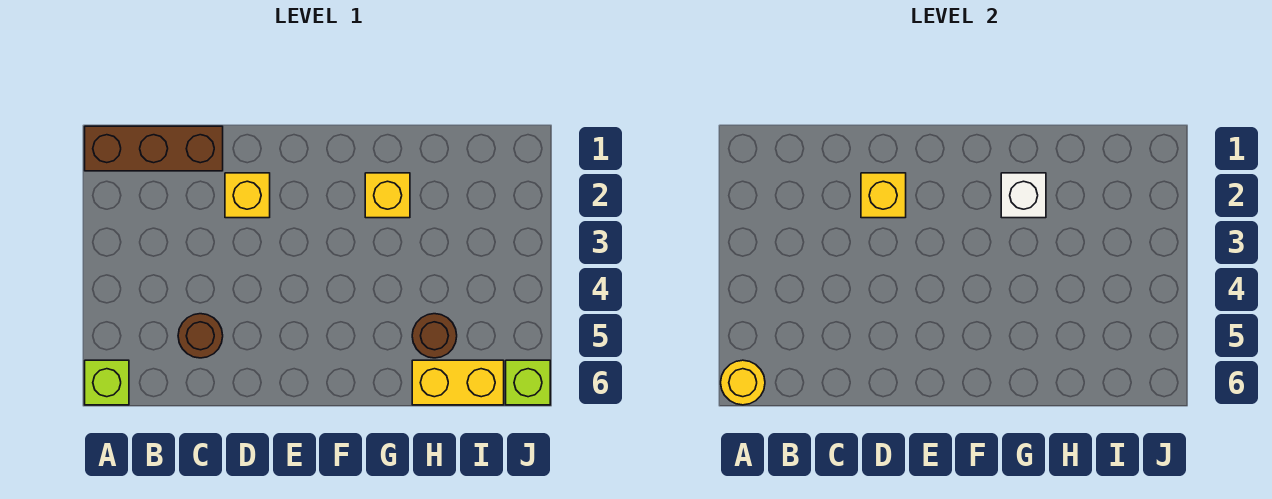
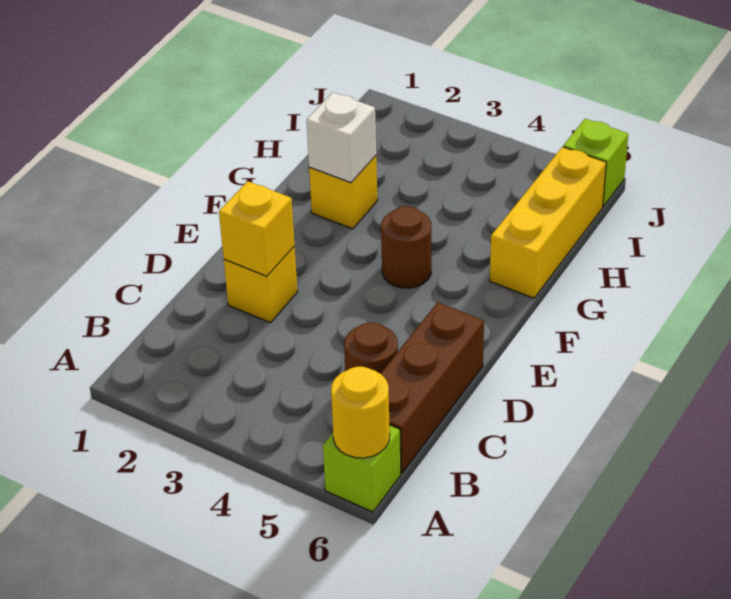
brown 1x3 brick [85,126,223,171] -> brown 1x3 brick moved to [380,302,484,473]
brown 1x1 round brick [412,314,457,358] -> brown 1x1 round brick moved to [381,206,431,288]
yellow 1x2 brick [412,360,504,405] -> yellow 1x3 brick [490,147,606,298]

